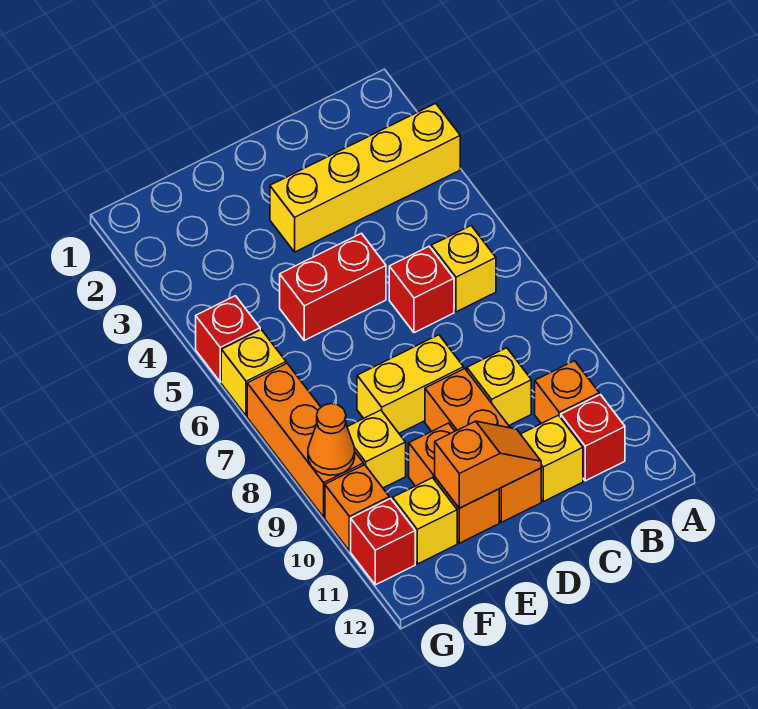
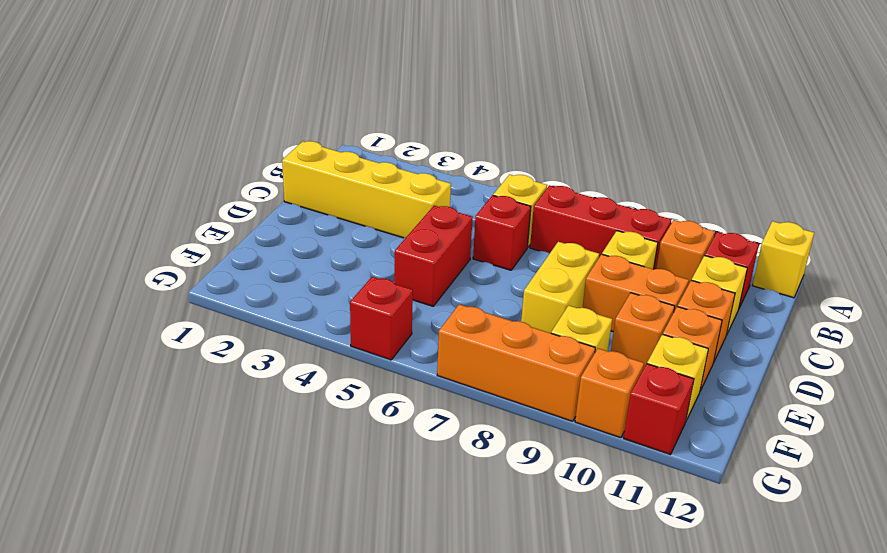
yellow 1x4 brick [270,103,460,252] -> yellow 1x4 brick turned to [282,141,451,238]
none -> red 1x3 brick [530,185,671,269]
orange 1x2 slope [435,421,541,508] -> none
yellow 1x1 brick [221,330,286,416] -> yellow 1x1 brick moved to [752,221,814,298]
orange 1x1 cone [308,404,355,475] -> none

